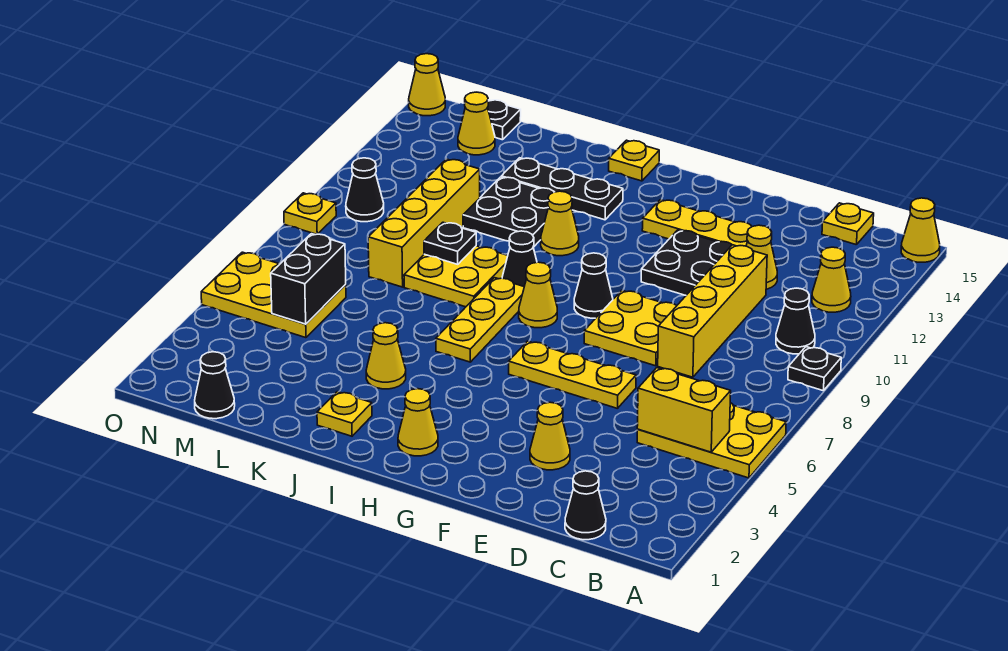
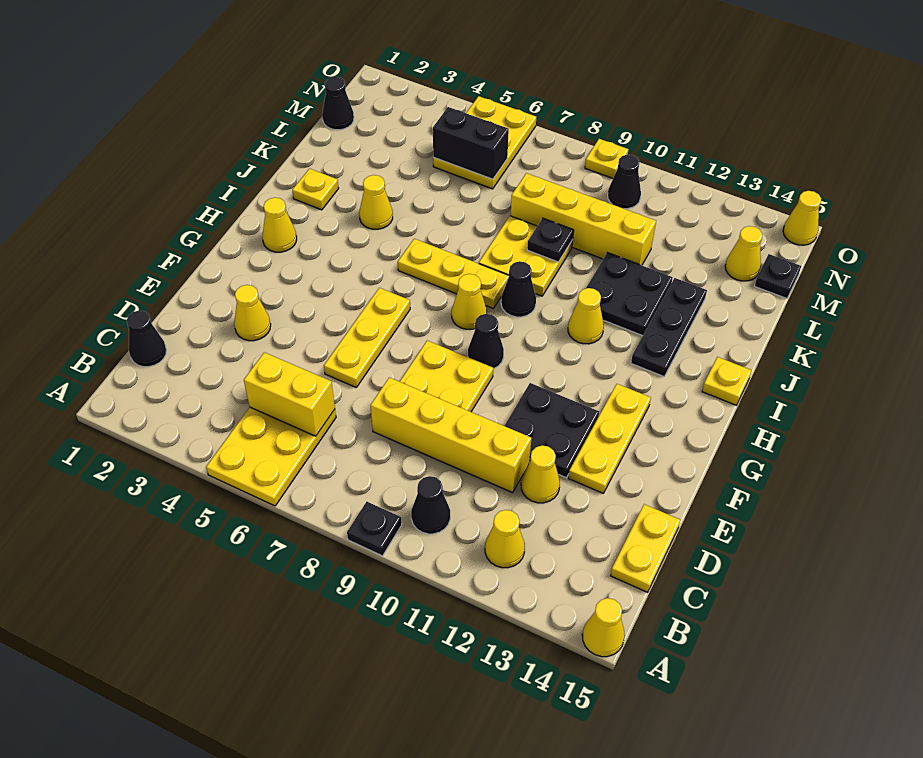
yellow 1x2 brick [637,368,731,452] -> yellow 1x2 brick turned to [244,352,335,436]
yellow 1x1 plate [822,203,874,245] -> yellow 1x2 plate [610,504,680,592]

